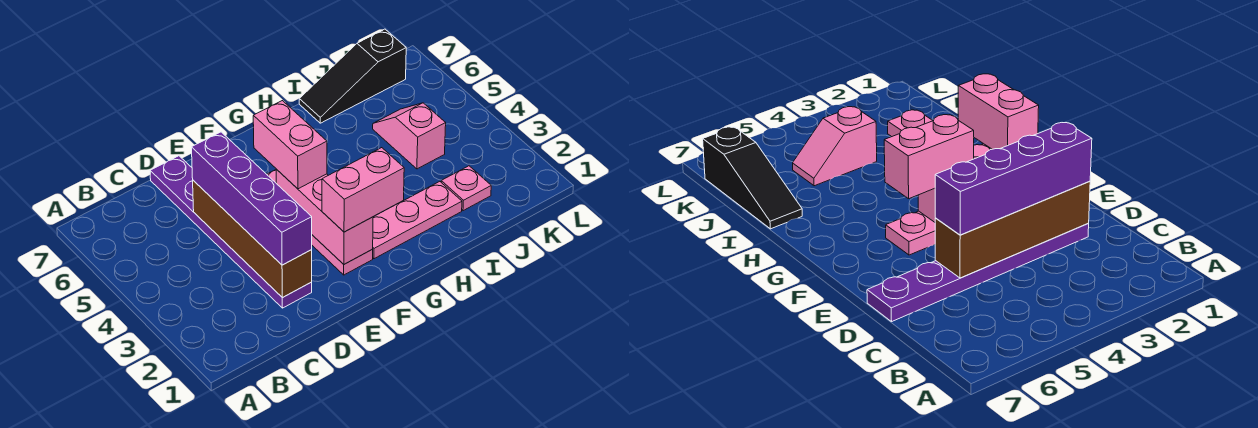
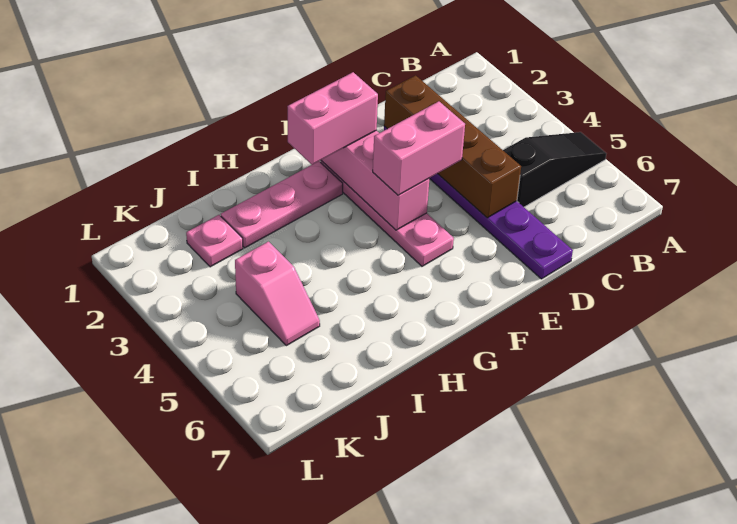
purple 1x4 brick [192,132,312,265] -> none
pink 1x2 brick [253,101,327,189] -> pink 1x2 brick turned to [373,101,465,195]
black 1x3 slope [299,29,406,123] -> black 1x3 slope moved to [503,132,606,207]

